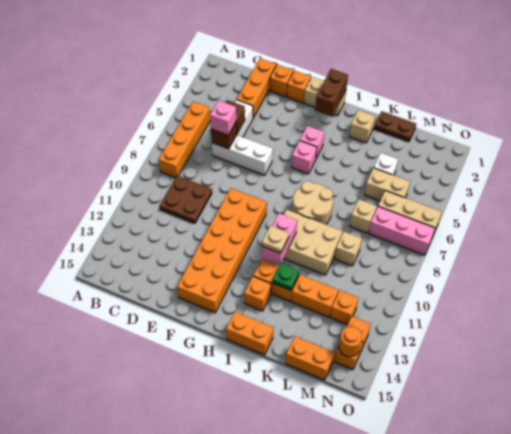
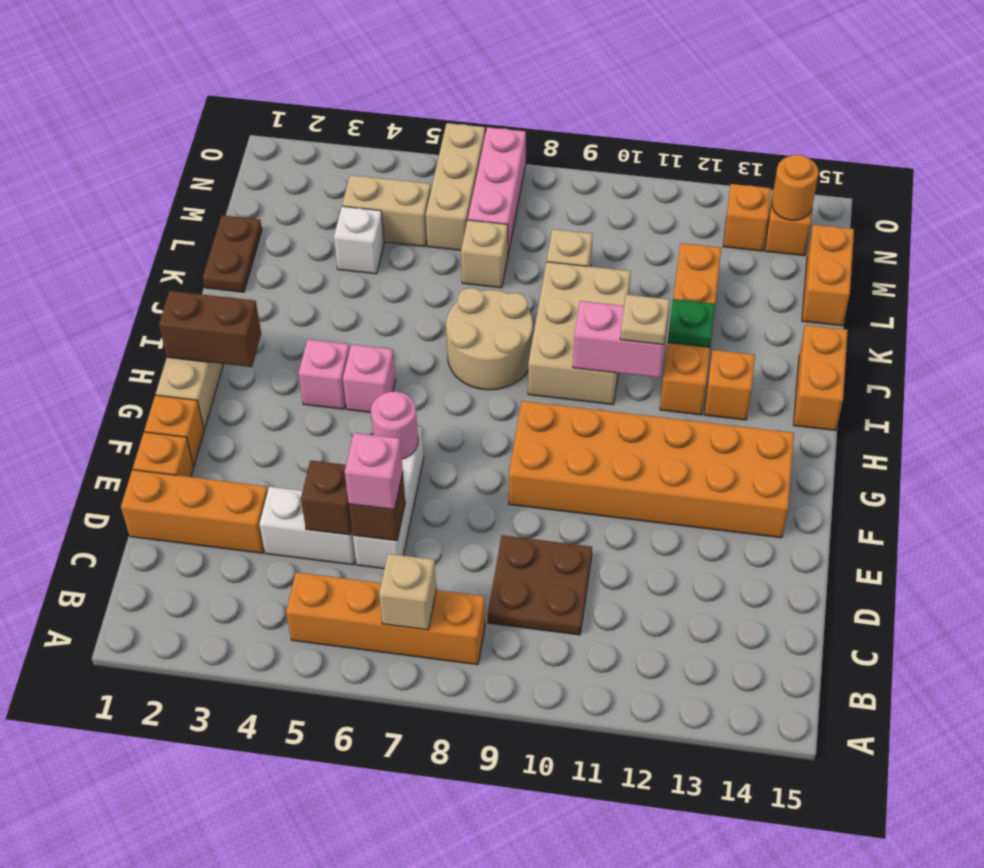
none -> pink 1x1 round brick [371,392,418,459]
tan 1x1 brick [349,110,375,143] -> tan 1x1 brick moved to [379,554,436,630]
tan 1x2 brick [364,168,410,201] -> tan 1x2 brick turned to [342,175,431,246]
orange 1x1 brick [330,291,358,325] -> none

